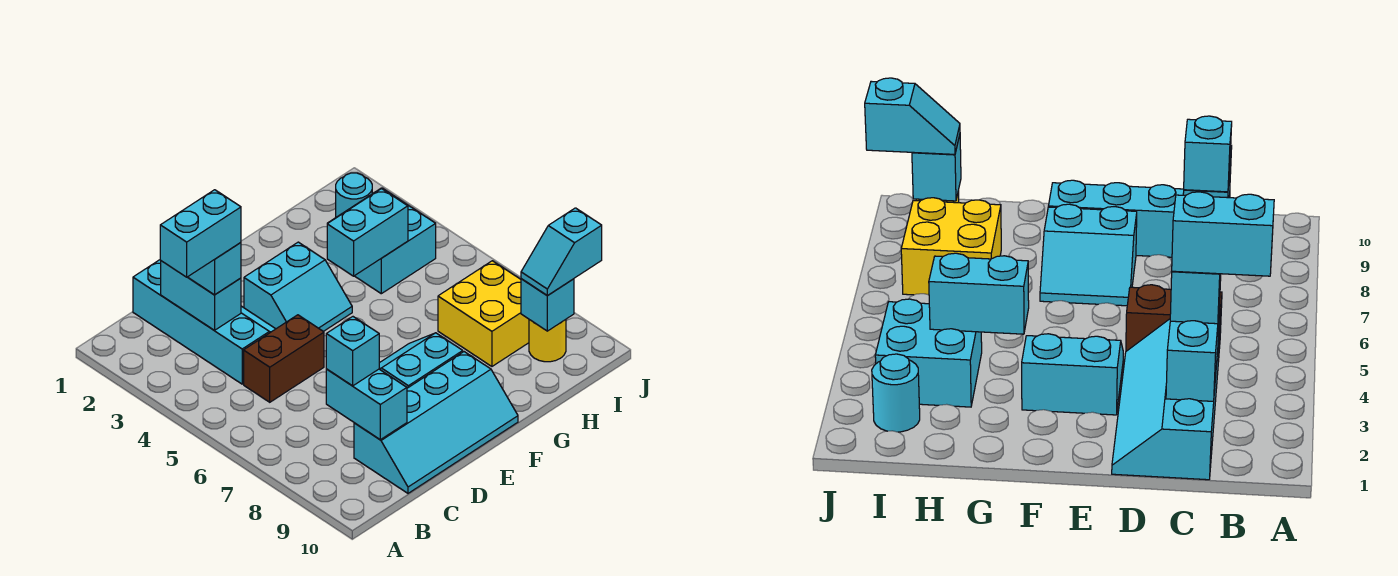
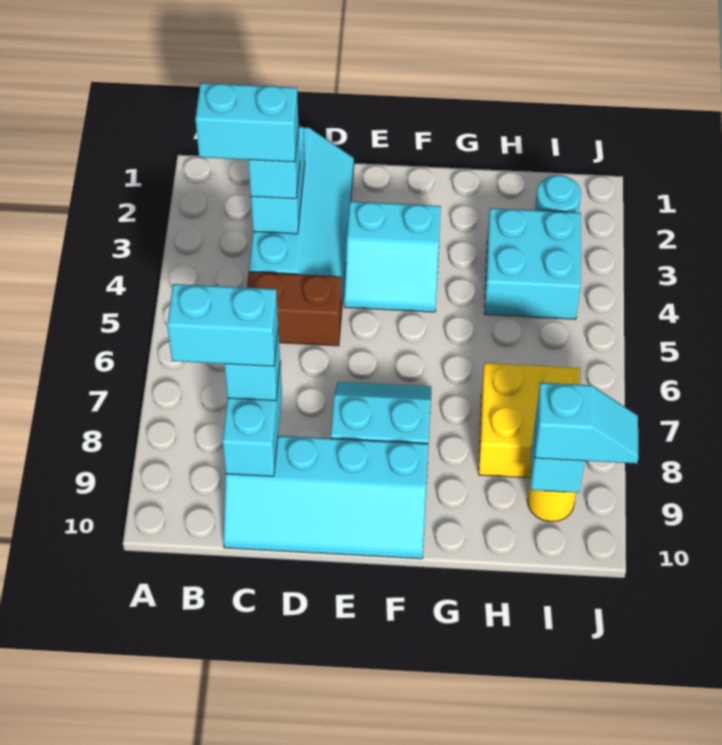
cyan 1x2 brick [327,189,408,276] -> cyan 1x2 brick moved to [167,284,278,366]
cyan 1x2 slope [521,208,602,296] -> cyan 1x2 slope turned to [535,383,638,464]

